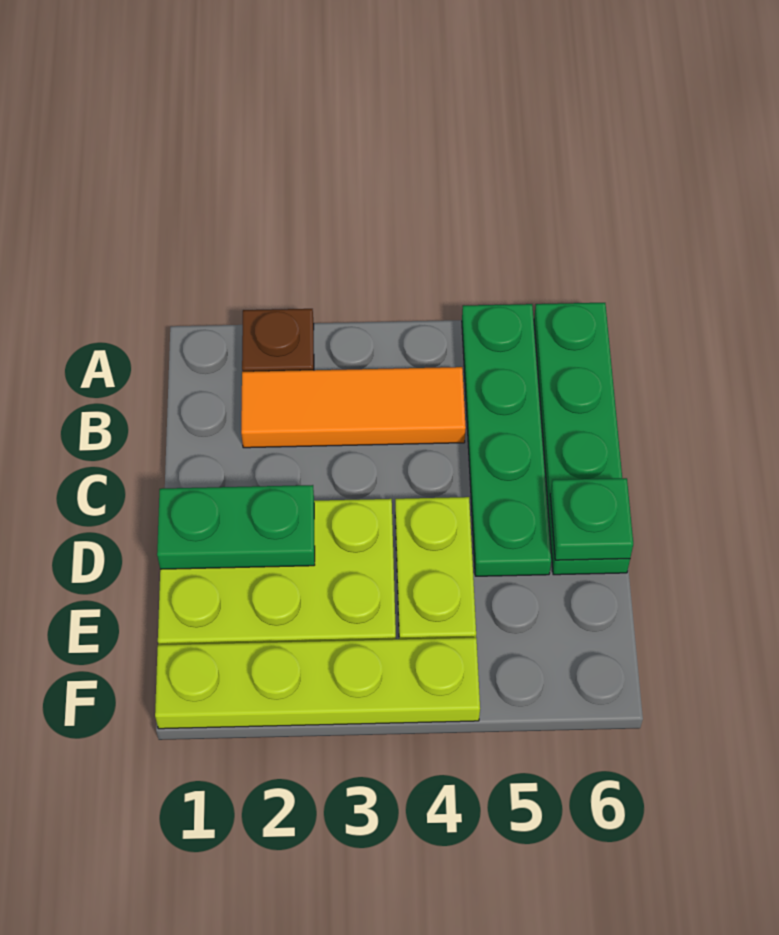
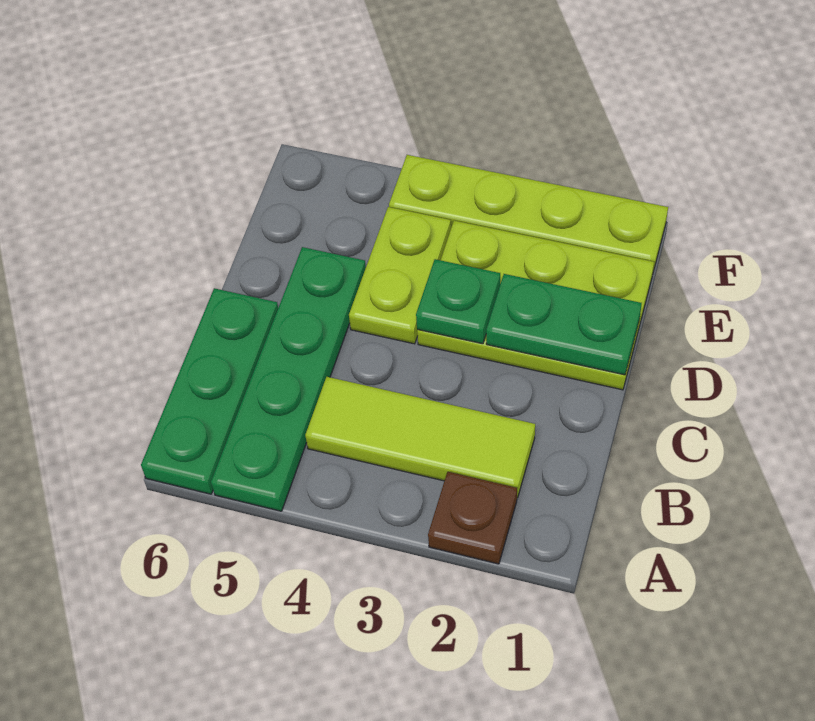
green 1x4 plate [534,303,630,575] -> green 1x3 plate [141,288,278,494]
orange 1x3 tile [241,367,466,448] -> lime 1x3 tile [305,377,535,498]
green 1x1 plate [550,478,633,560] -> green 1x1 plate moved to [416,259,500,344]

